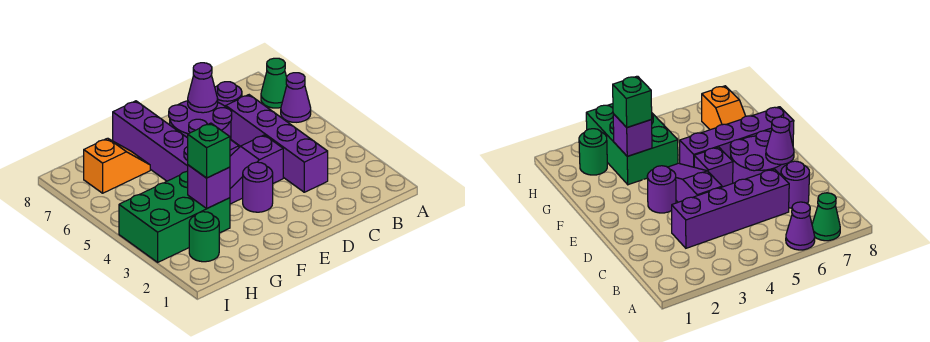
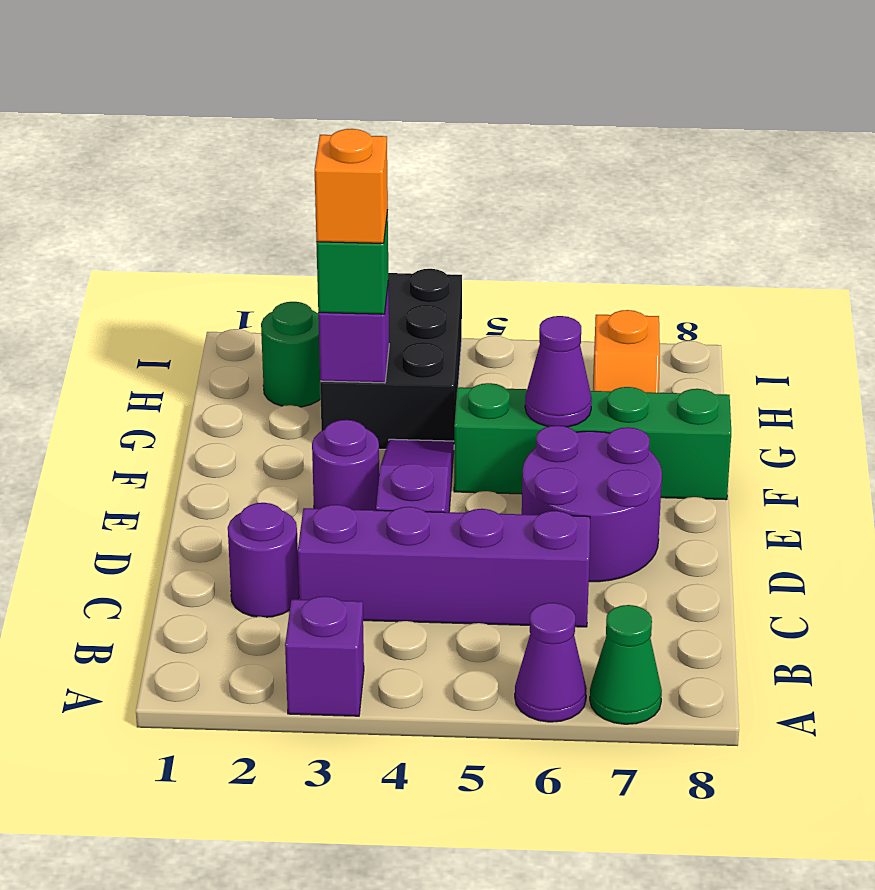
purple 1x1 round brick [215,82,242,107] -> purple 1x1 round brick moved to [228,503,299,617]
purple 1x1 cone [188,63,218,113] -> purple 1x1 cone moved to [525,316,592,427]
purple 1x1 brick [694,147,733,187] -> purple 1x1 brick moved to [285,596,364,716]
purple 1x4 brick [113,101,188,181] -> green 1x4 brick [454,383,731,500]
green 2x3 brick [119,171,230,262] -> black 2x3 brick [320,269,462,449]
none -> orange 1x1 brick [315,129,388,243]

